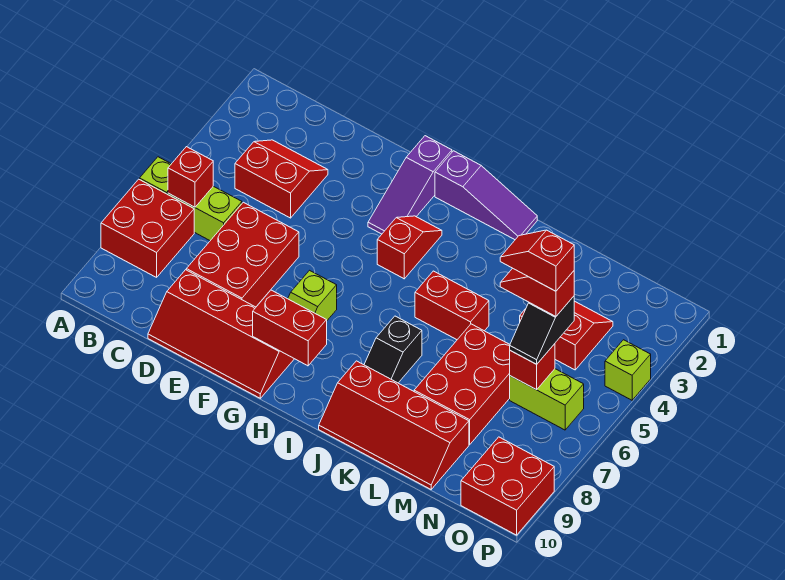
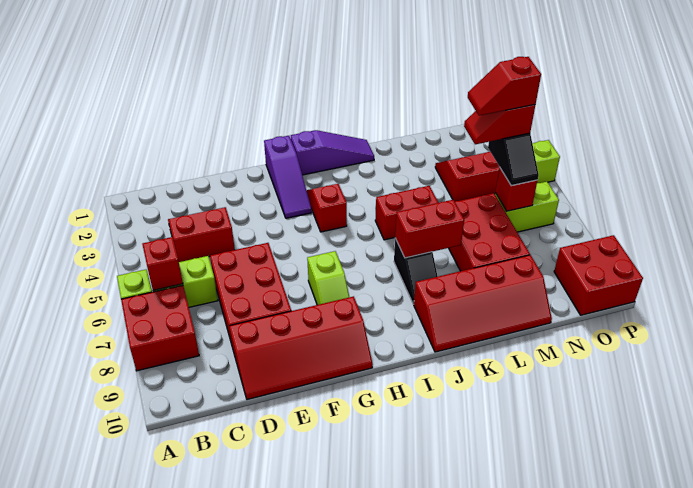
red 1x2 brick [253,290,327,366] -> red 1x2 brick moved to [395,200,464,258]

